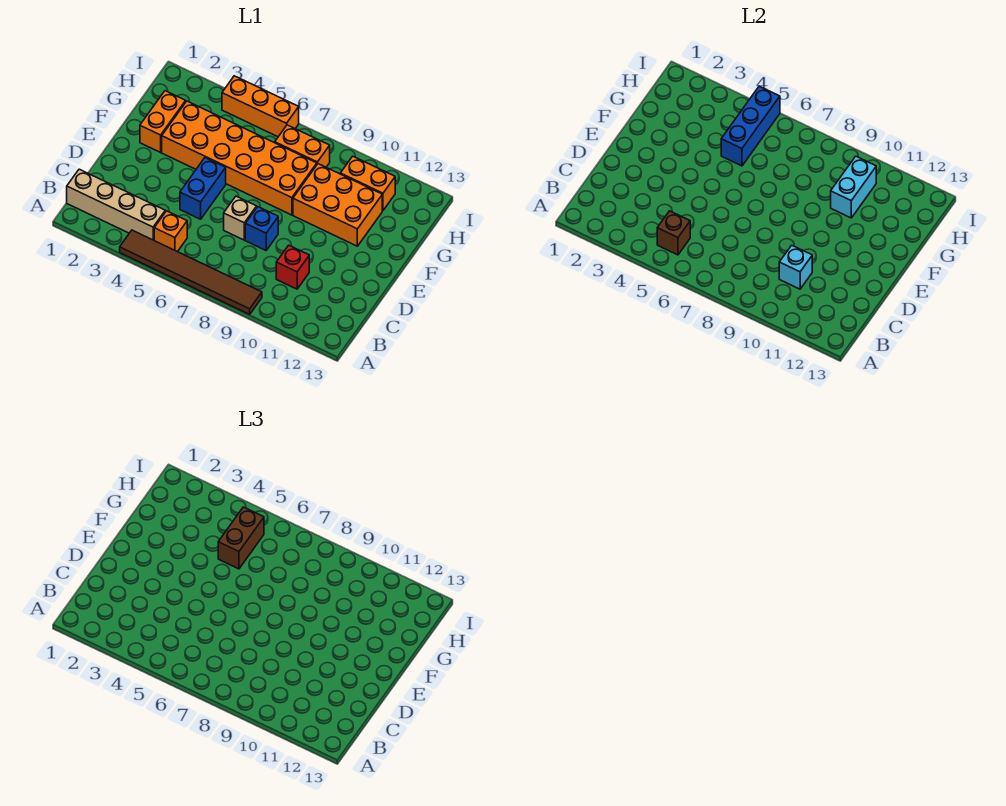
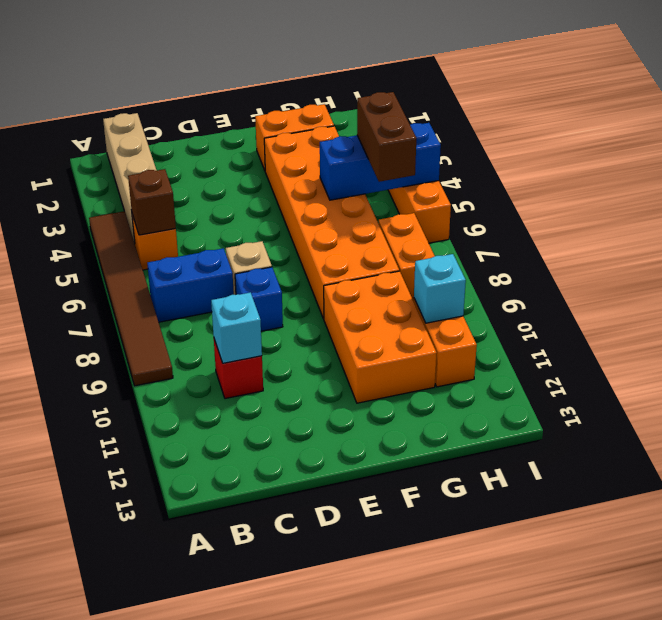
blue 1x2 brick [180,158,226,219] -> blue 1x2 brick moved to [147,248,234,322]
brown 1x2 brick [218,507,264,569] -> brown 1x2 brick turned to [357,92,416,182]
cyan 1x2 brick [831,156,876,218] -> cyan 1x1 brick [414,254,466,323]

